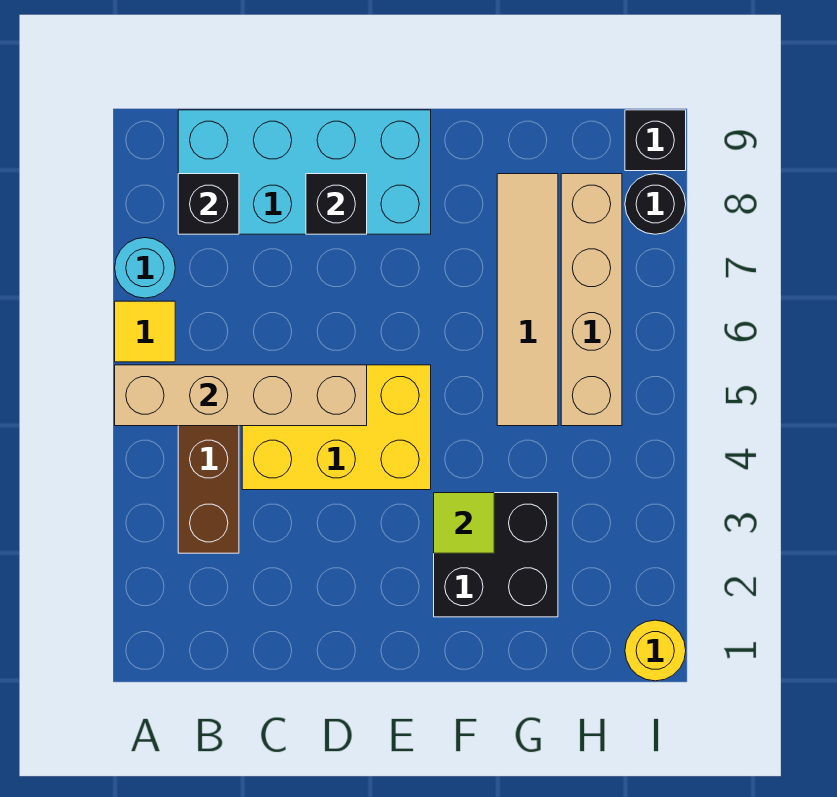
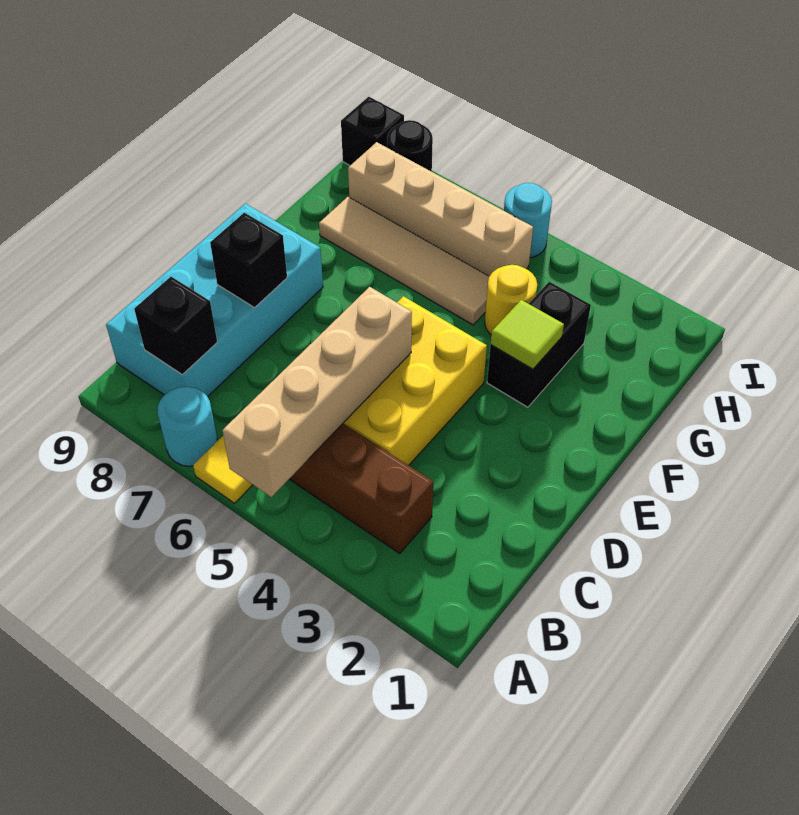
black 2x2 brick [434,493,558,617] -> black 1x2 brick [487,282,591,407]
yellow 1x1 round brick [625,620,686,681] -> yellow 1x1 round brick moved to [485,265,537,334]
none -> cyan 1x1 round brick [504,183,552,258]

